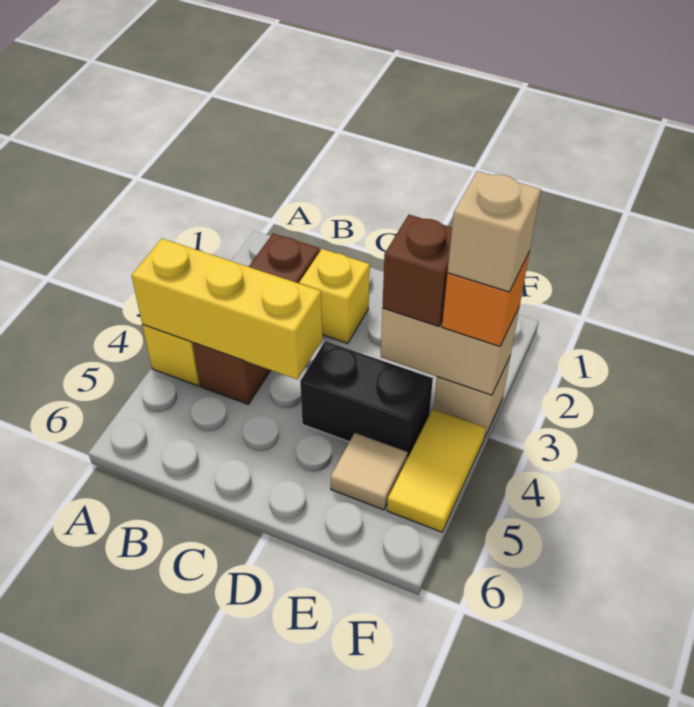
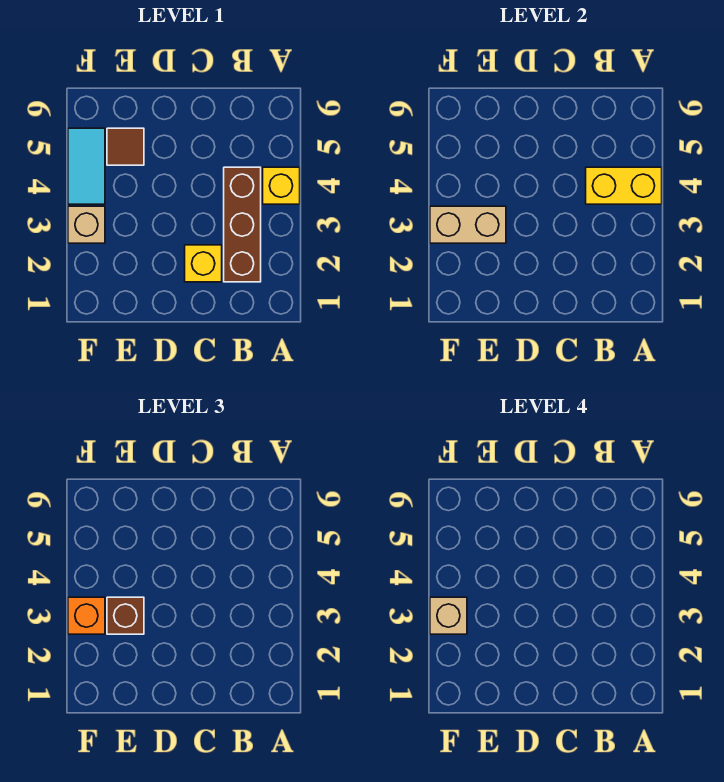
yellow 1x3 brick [131,239,322,379] -> yellow 1x2 brick [586,167,662,204]
black 1x2 brick [300,341,433,459] -> none
tan 1x1 tile [330,433,408,510] -> brown 1x1 tile [107,128,144,165]
yellow 1x2 tile [387,409,486,532] -> cyan 1x2 tile [68,128,105,204]

